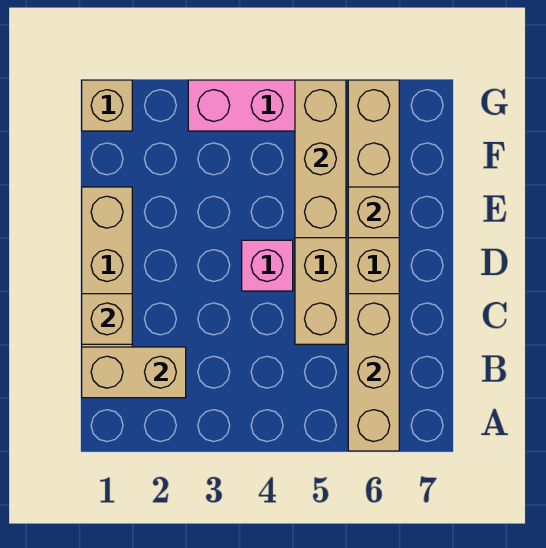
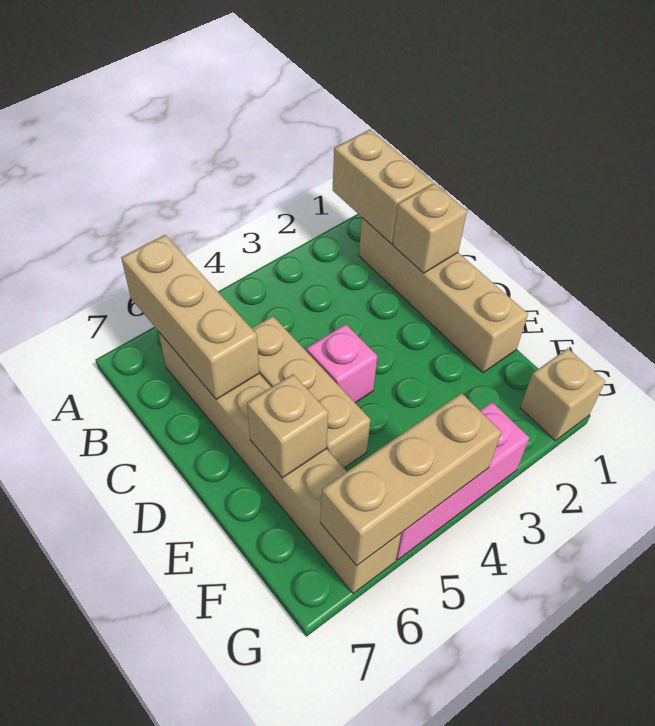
tan 1x2 brick [82,347,186,398] -> tan 1x2 brick turned to [333,130,433,244]
tan 1x3 brick [295,80,346,238] -> tan 1x3 brick turned to [320,393,501,566]

